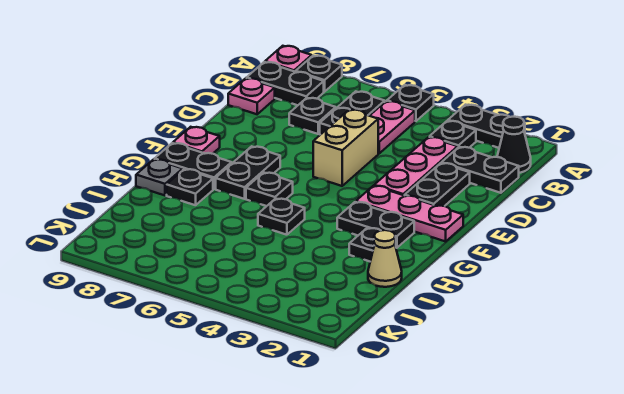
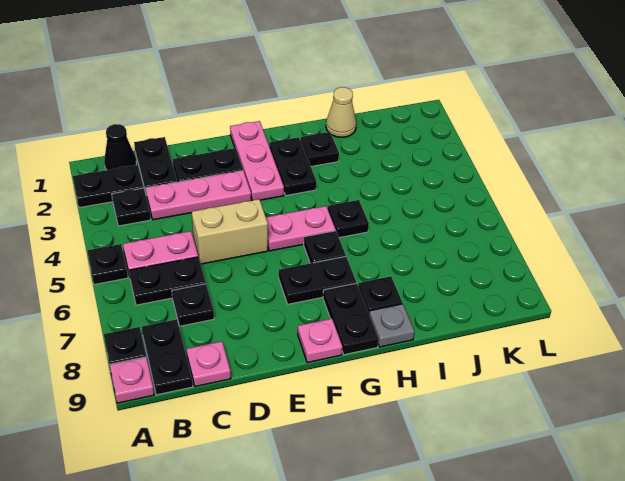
black 1x2 plate [448,105,525,148] -> black 1x2 plate turned to [73,165,144,208]
none -> pink 1x2 plate [266,206,336,251]

